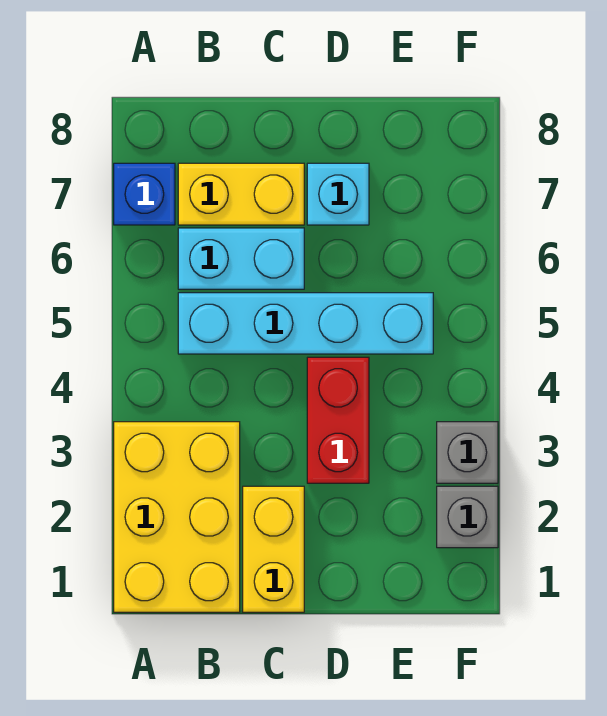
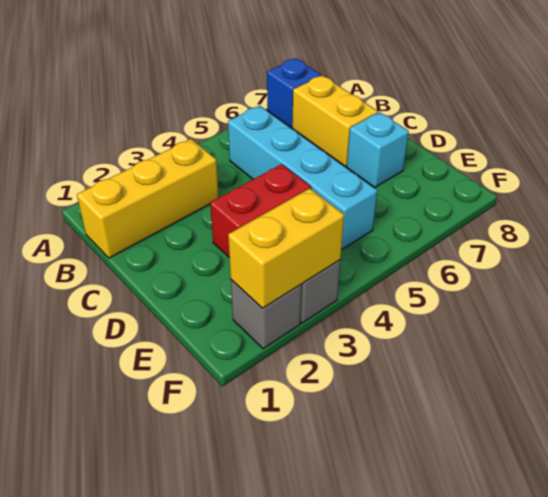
yellow 2x3 brick [114,422,240,612] -> yellow 1x3 brick [77,139,219,258]
cyan 1x2 brick [178,228,304,289] -> none
yellow 1x2 brick [243,486,304,612] -> yellow 1x2 brick moved to [228,188,344,309]

